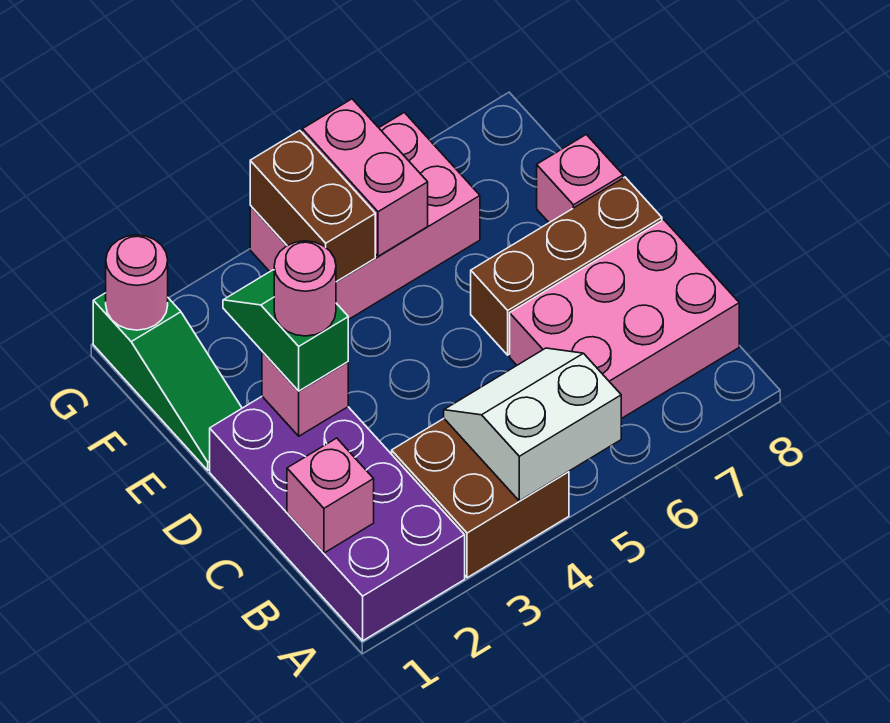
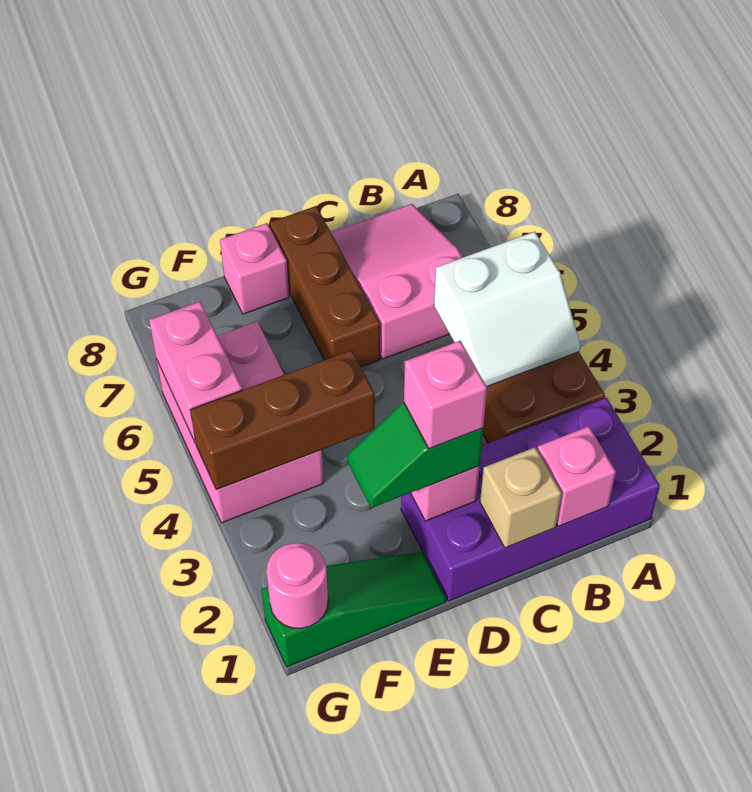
white 2x2 slope [444,348,621,501] -> white 2x2 slope turned to [434,232,580,386]
pink 2x3 brick [510,220,739,419] -> pink 2x3 slope [331,204,463,359]
none -> tan 1x1 brick [480,447,562,548]
pink 1x1 round brick [274,241,336,336] -> pink 1x1 brick [404,341,487,449]
brown 1x2 brick [250,131,375,282] -> brown 1x3 brick [190,350,375,490]
pink 1x2 brick [302,99,428,256] -> pink 1x2 brick turned to [149,302,242,443]

